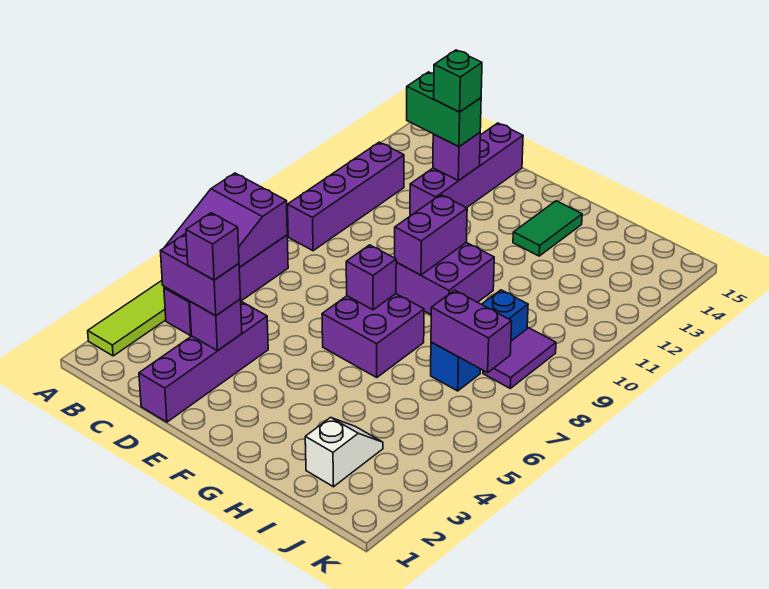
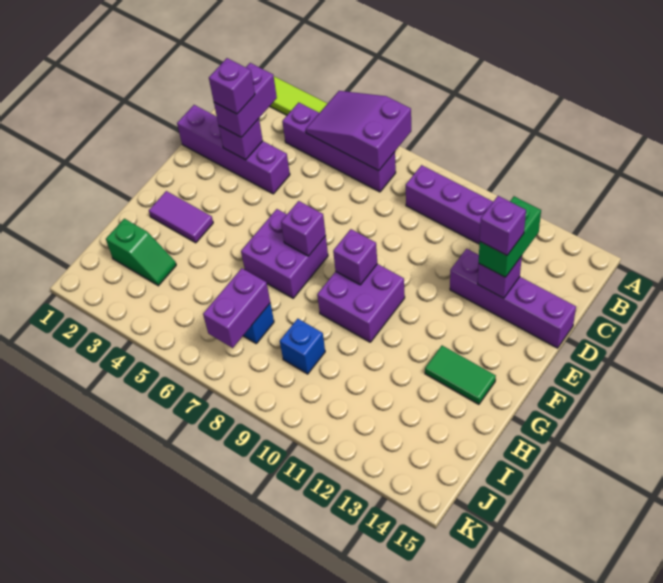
green 1x1 brick [434,50,482,112] -> purple 1x1 brick [480,196,526,255]
purple 1x2 brick [395,195,467,275] -> purple 1x1 brick [333,229,377,285]
white 1x2 slope [305,417,383,487] -> green 1x2 slope [106,219,176,286]
purple 1x2 tile [483,328,556,388] -> purple 1x2 tile moved to [149,191,213,243]

